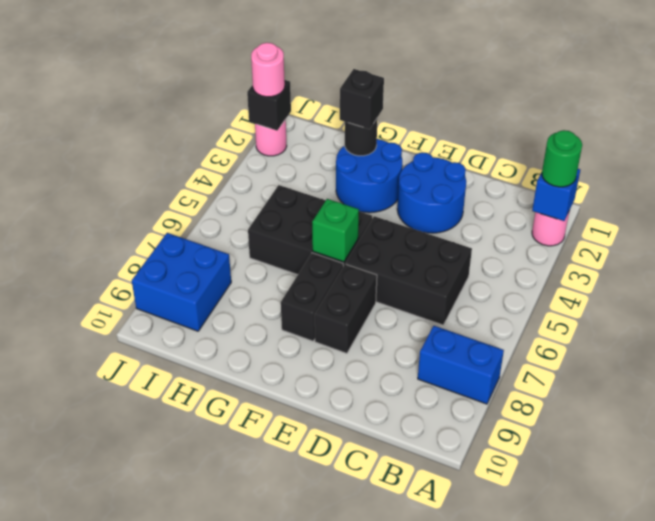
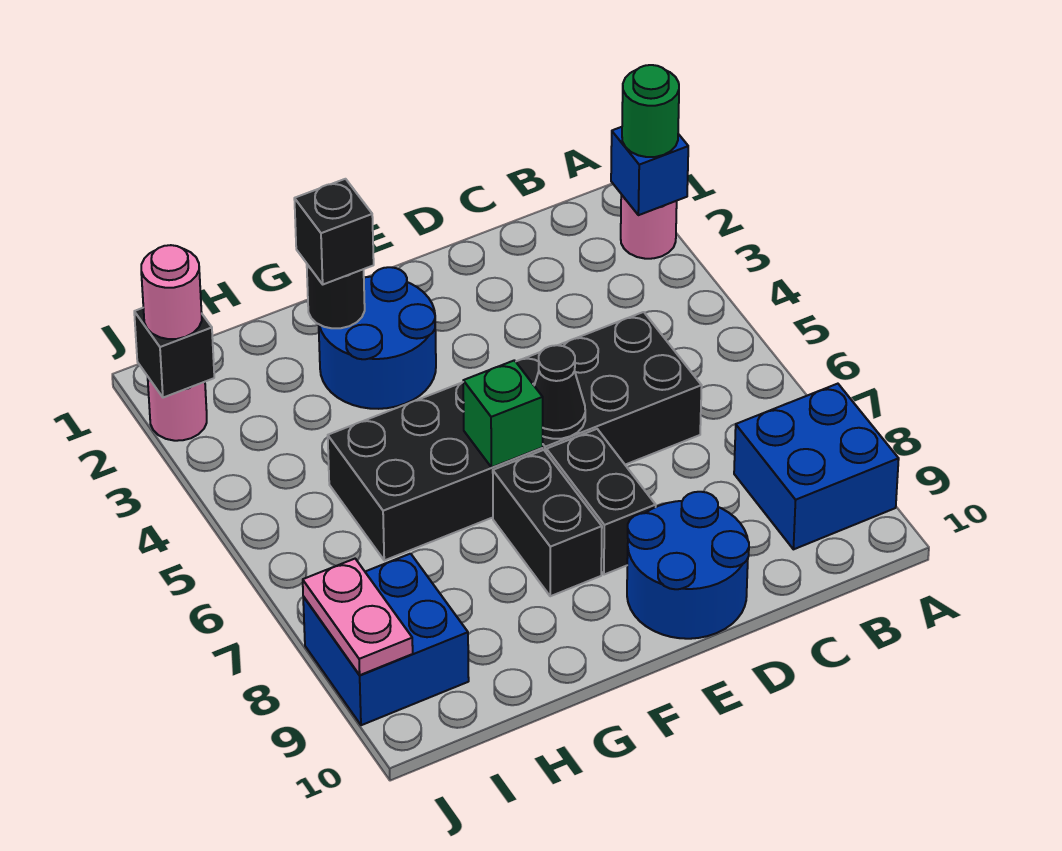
blue 1x2 brick [418,326,504,404] -> blue 2x2 brick [734,384,899,549]
blue 2x2 round brick [397,152,466,233] -> blue 2x2 round brick moved to [627,492,749,639]
none -> black 1x1 cone [534,345,585,439]
none -> pink 1x2 plate [303,559,413,675]

